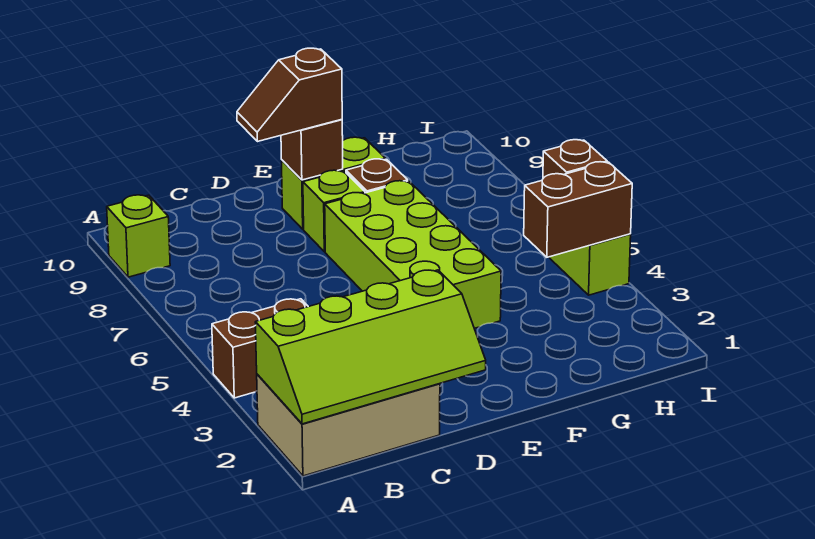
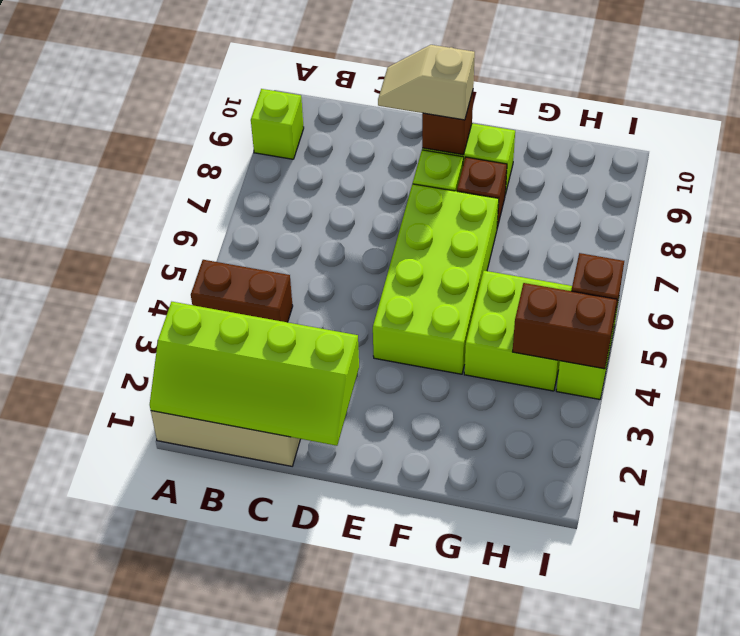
brown 1x2 slope [237,48,342,142] -> tan 1x2 slope [378,45,475,120]
none -> lime 2x2 brick [464,271,572,391]

